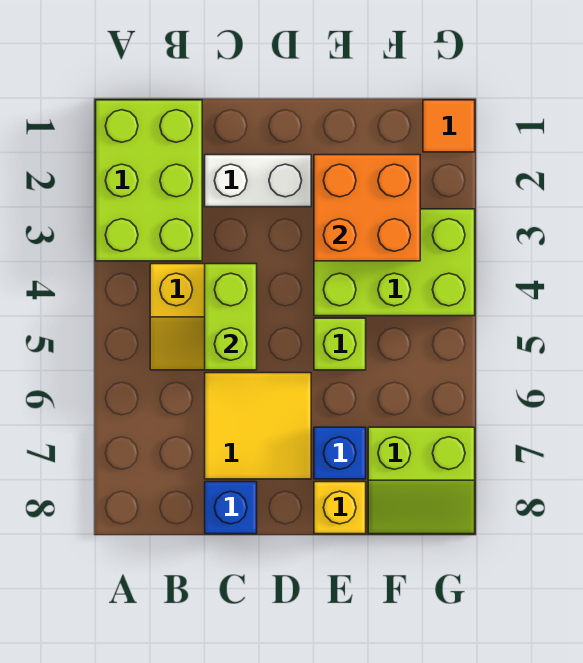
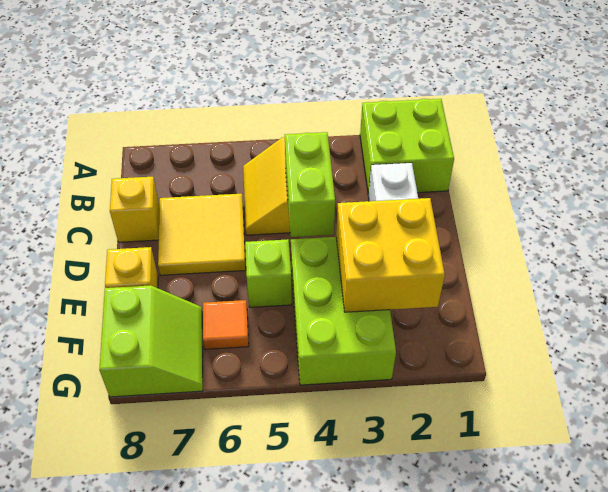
lime 2x3 brick [96,100,202,261] -> lime 2x2 brick [360,99,454,195]
lime 1x2 brick [205,264,257,370] -> lime 1x2 brick turned to [285,132,335,237]
blue 1x1 brick [205,482,257,534] -> yellow 1x1 brick [110,177,160,242]
orange 2x2 brick [314,155,420,261] -> yellow 2x2 brick [336,198,445,312]
blue 1x1 brick [314,427,366,479] -> none
lime 2x2 slope [368,427,475,534] -> lime 2x2 slope turned to [99,285,203,397]
orange 1x1 tile [423,100,475,152] -> orange 1x1 tile moved to [203,300,249,349]

